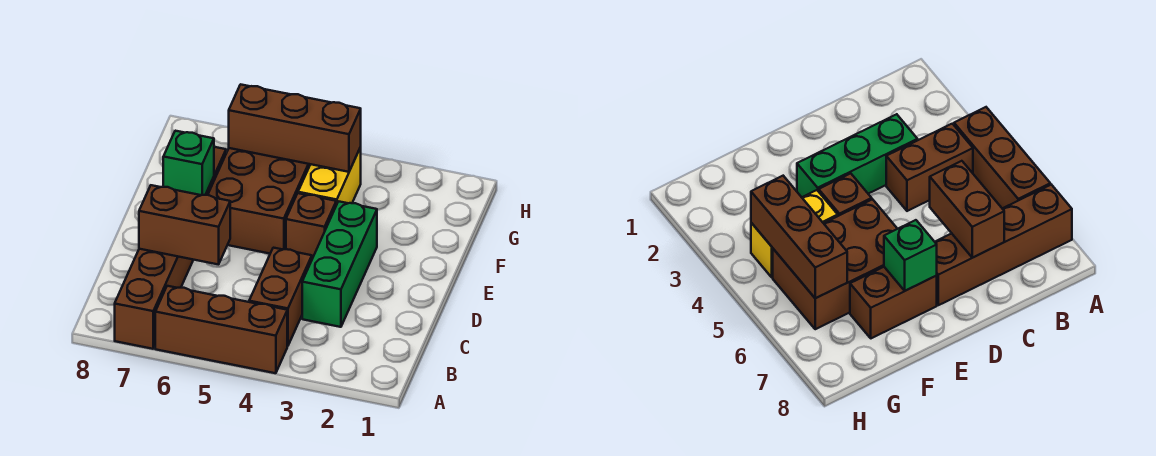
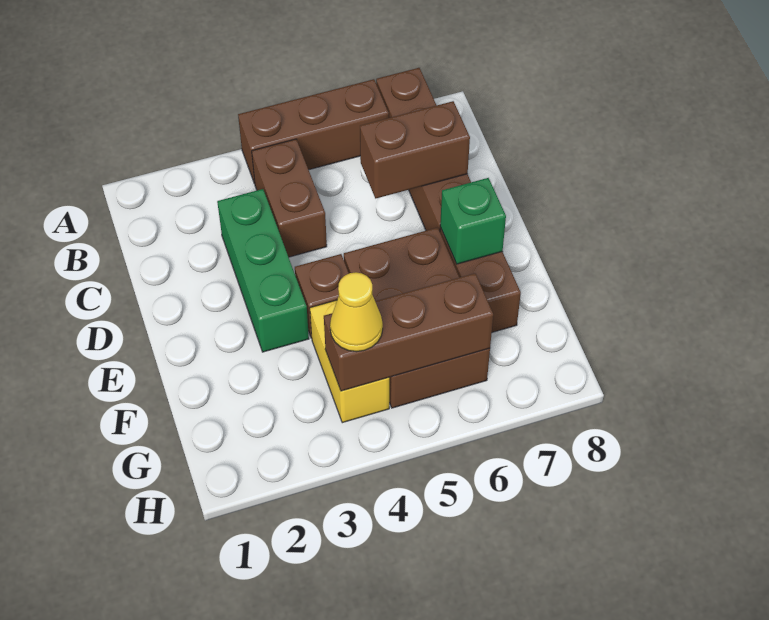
none -> yellow 1x1 cone [330,272,383,352]

